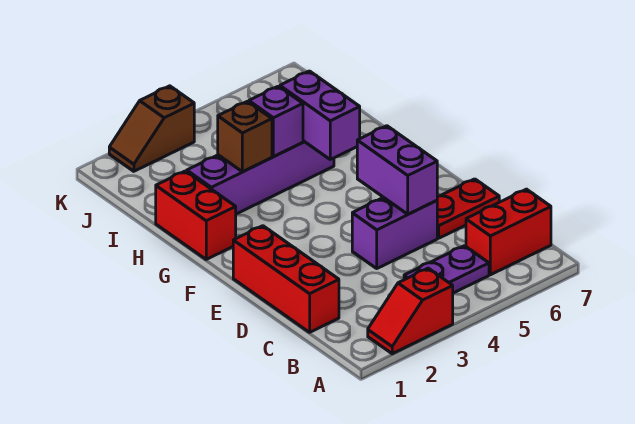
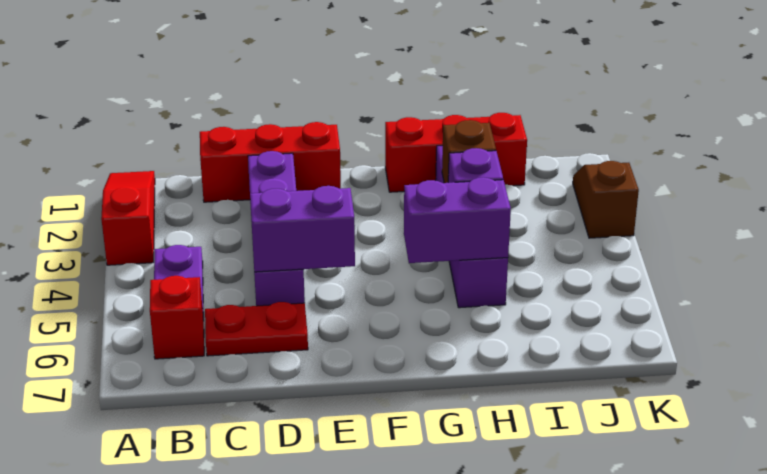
red 1x2 slope [368,268,453,354] -> red 1x3 slope [101,171,155,265]
red 1x2 brick [466,189,551,275] -> red 1x1 brick [150,276,204,359]
purple 1x2 brick [352,197,437,268] -> purple 1x4 brick [248,151,305,306]
red 1x2 plate [437,179,499,238] -> red 1x2 plate turned to [205,302,308,356]
red 1x2 brick [156,171,236,259] -> red 1x3 brick [385,113,527,192]

